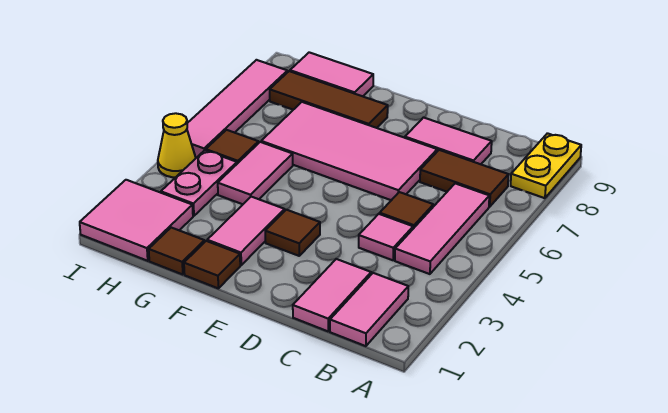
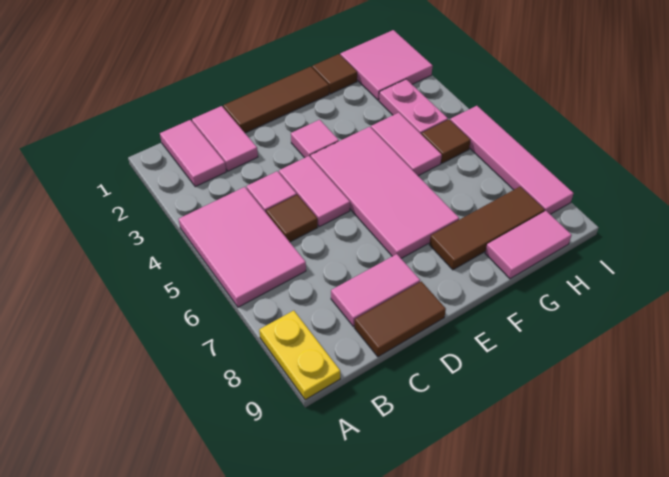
pink 1x3 tile [395,183,489,274] -> pink 2x3 tile [179,187,306,307]
brown 1x2 tile [420,150,509,207] -> brown 1x2 tile moved to [355,281,446,357]
pink 2x4 tile [261,102,437,200] -> pink 2x4 tile turned to [311,127,459,258]
brown 1x1 tile [265,210,320,256] -> pink 1x1 tile [291,120,339,158]
brown 1x1 tile [184,241,240,288] -> brown 1x3 tile [223,67,329,133]
pink 1x2 tile [207,197,285,265] -> pink 1x2 tile moved to [279,156,350,227]
yellow 1x1 cone [158,113,196,177] -> none

